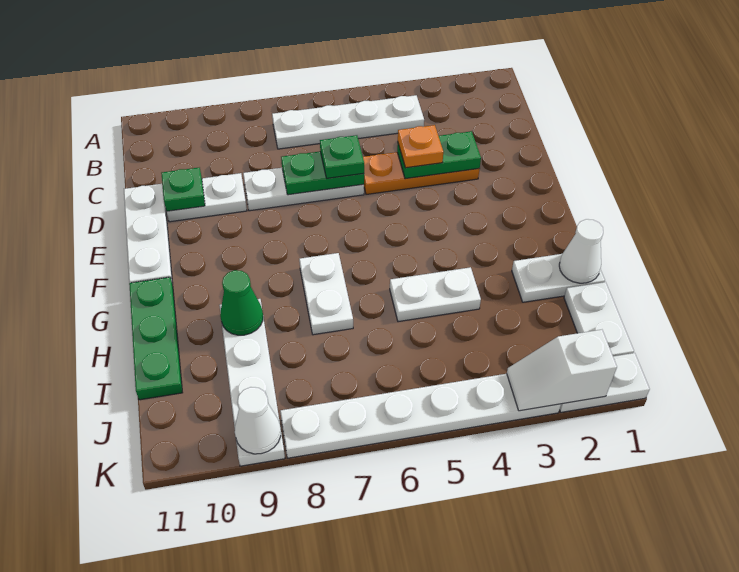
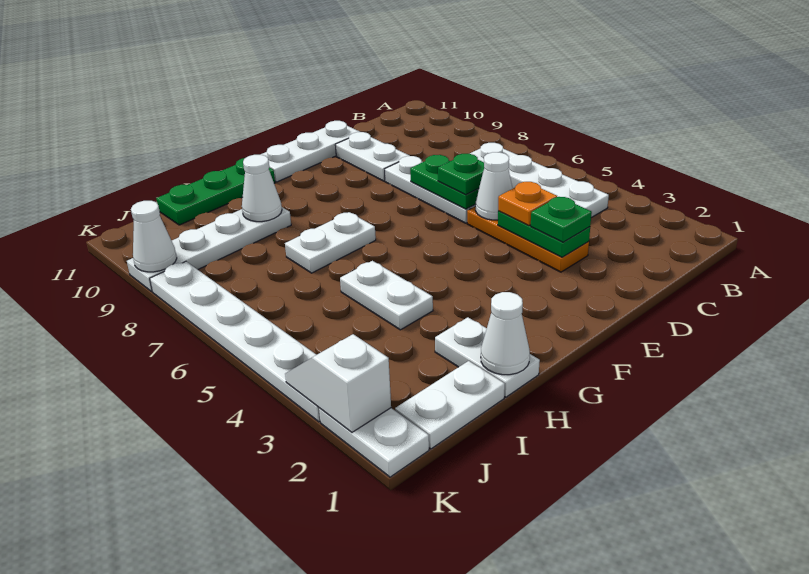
none -> white 1x1 cone [476,152,513,220]
green 1x1 plate [161,168,205,211] -> green 1x1 plate moved to [531,197,592,242]
green 1x1 cone [220,270,263,335] -> white 1x1 cone [242,155,282,222]

